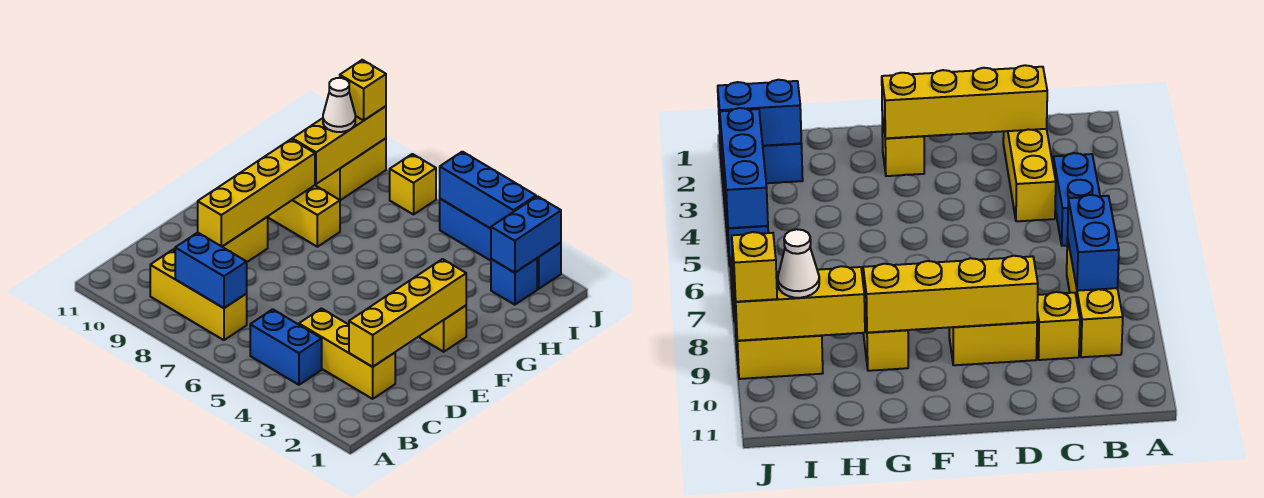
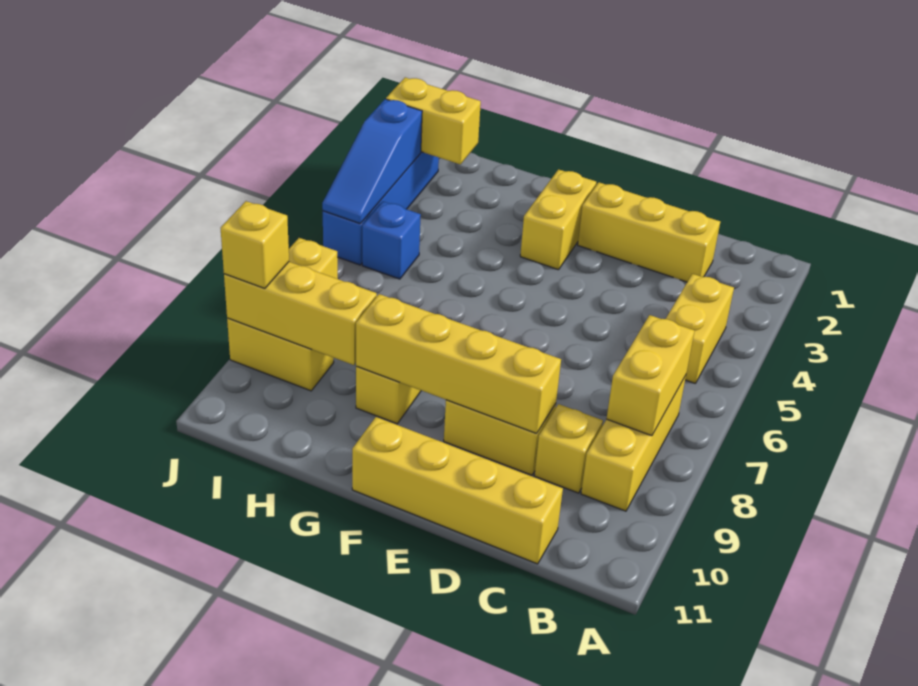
blue 1x2 brick [250,309,322,385] -> yellow 1x2 brick [666,274,734,383]
blue 1x2 brick [175,233,247,308] -> yellow 1x2 brick [606,315,695,436]
yellow 1x3 brick [299,309,395,399] -> yellow 1x3 brick turned to [578,182,720,282]
yellow 1x4 brick [349,259,466,367] -> yellow 1x4 brick moved to [352,417,563,564]
yellow 1x1 brick [420,306,466,352] -> yellow 1x2 brick [520,169,596,270]
blue 1x1 brick [491,259,537,305] -> blue 1x1 brick moved to [362,201,421,279]
blue 1x2 brick [491,196,561,273] -> yellow 1x2 brick [386,77,481,165]
white 1x1 cone [323,78,355,132] -> none
blue 1x3 brick [440,152,536,229] -> blue 1x3 slope [322,99,422,224]

